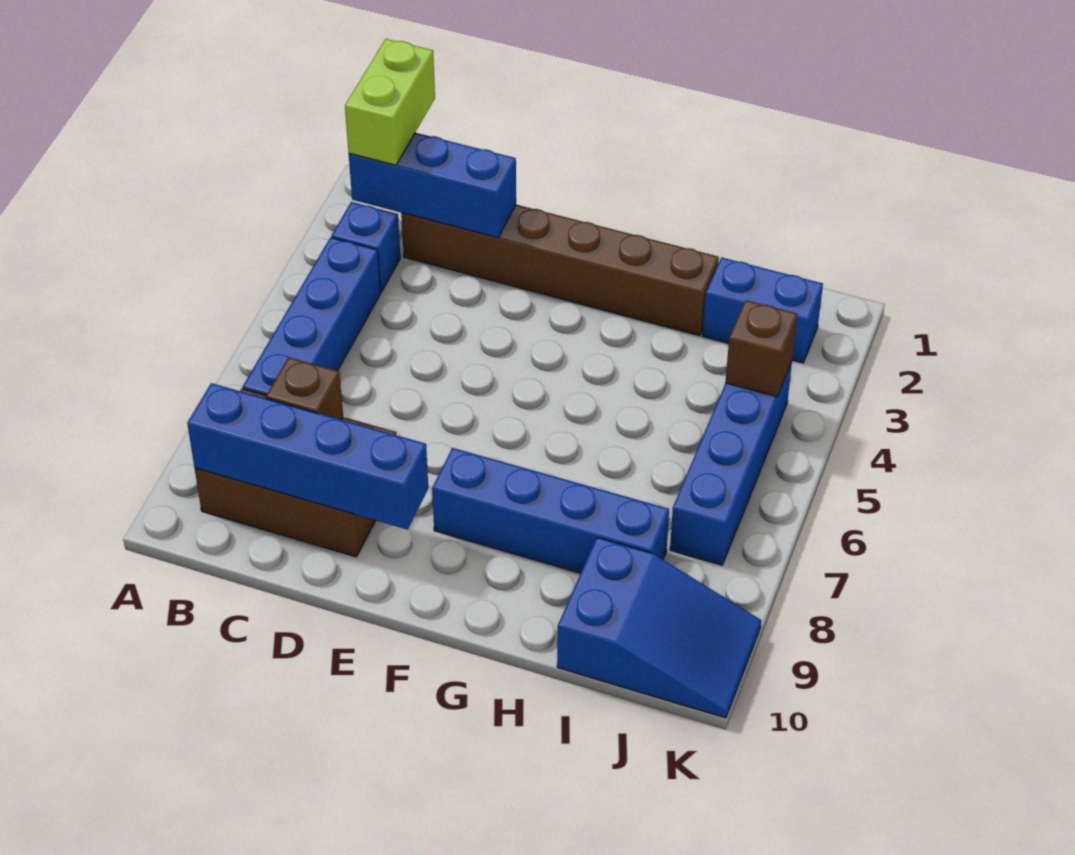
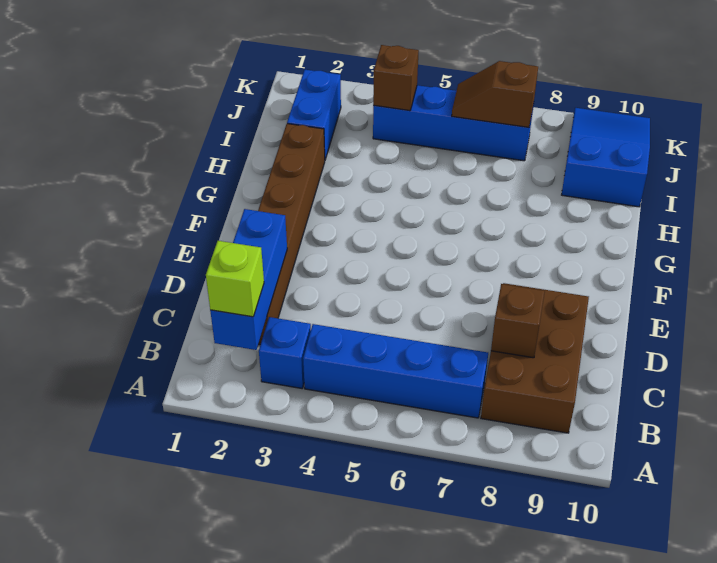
lime 1x2 brick [345,39,435,165] -> lime 1x1 brick [206,241,264,317]
blue 1x4 brick [187,383,428,530] -> none
blue 1x4 brick [432,448,669,573] -> none
none -> brown 1x2 slope [452,61,538,127]

